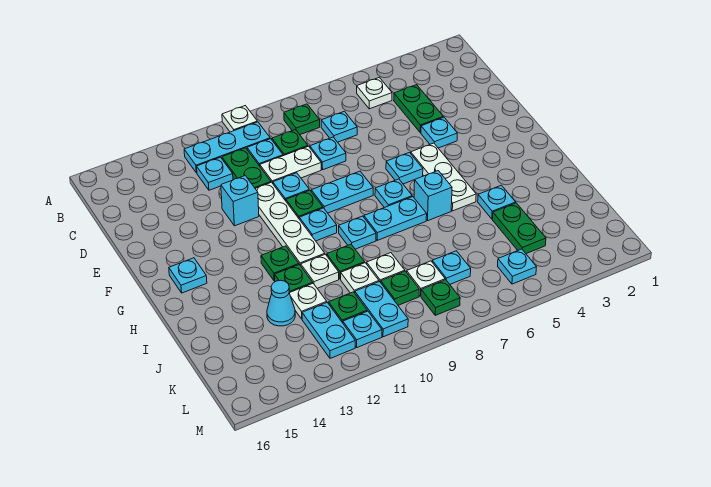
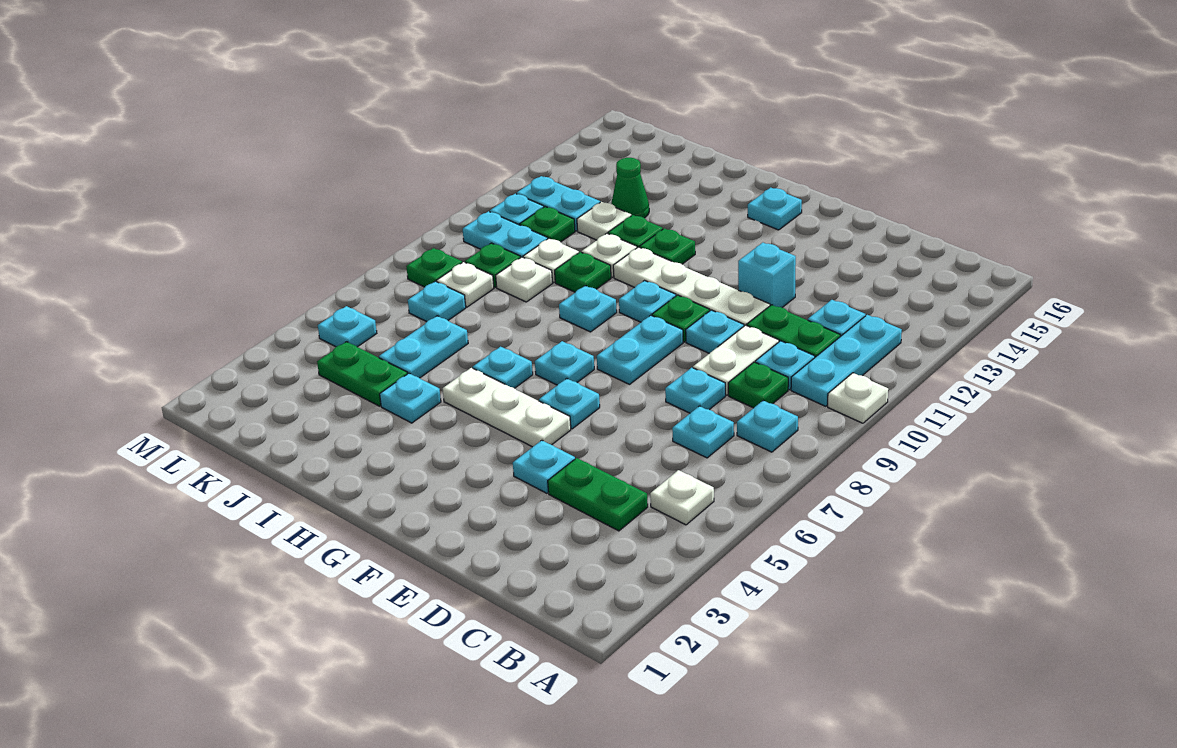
green 1x1 plate [284,104,320,135] -> cyan 1x1 plate [737,401,798,452]
cyan 1x1 brick [414,171,452,221] -> cyan 1x1 plate [473,347,533,388]
cyan 1x2 plate [364,197,427,240] -> cyan 1x2 plate moved to [379,316,468,378]
cyan 1x1 cone [267,280,295,326] -> green 1x1 cone [611,158,649,218]

